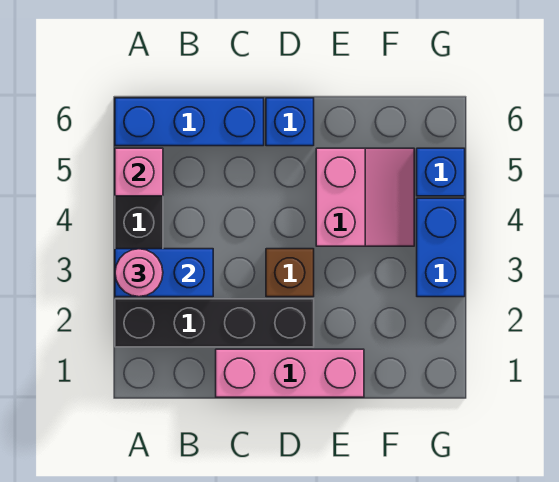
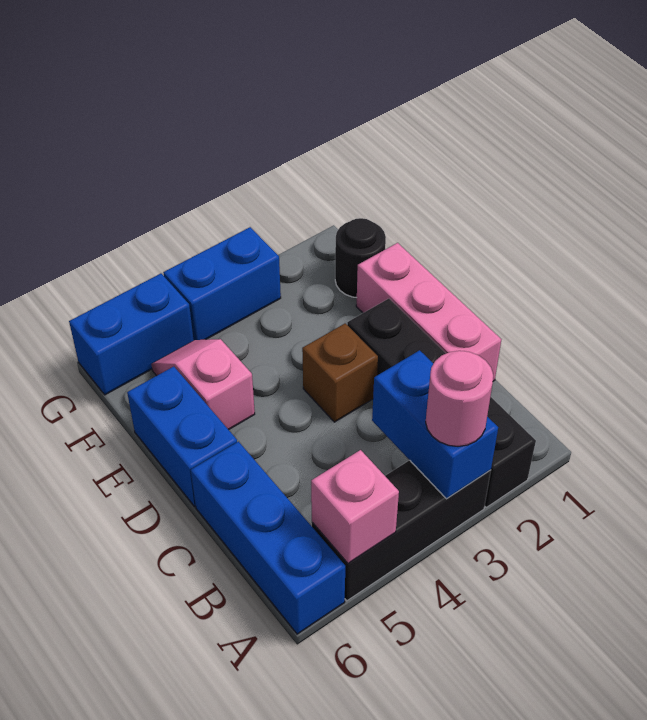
blue 1x1 brick [266,98,314,146] -> blue 1x2 brick [127,366,237,506]
pink 2x2 slope [316,148,414,246] -> pink 1x2 slope [152,339,255,430]
none -> black 1x1 round brick [335,218,386,298]
blue 1x1 brick [417,148,465,196] -> blue 1x2 brick [69,274,194,395]

